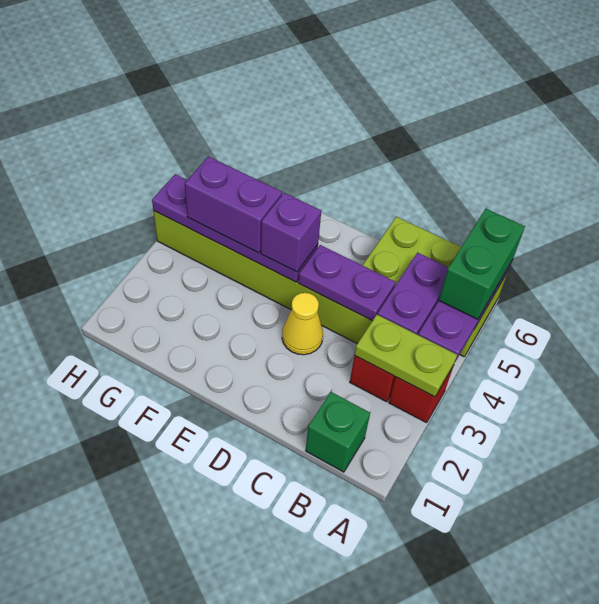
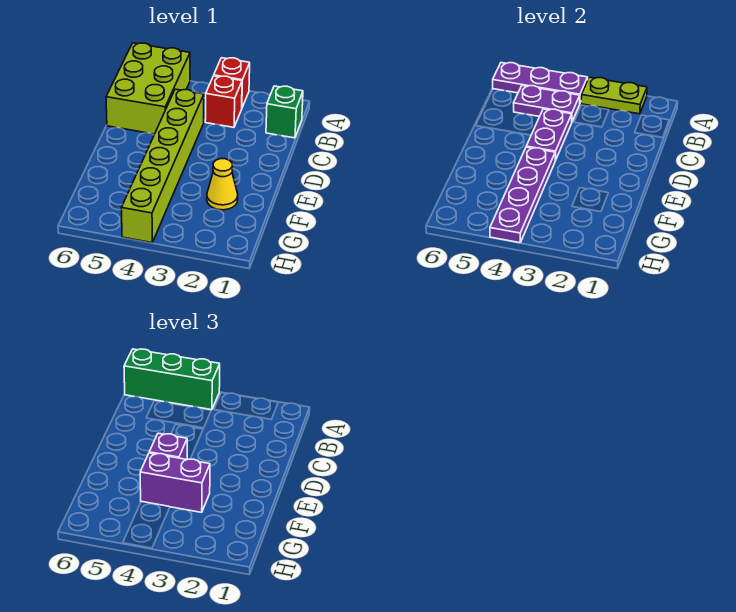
lime 1x2 plate [355,315,457,397] -> lime 1x2 plate turned to [581,77,647,114]
green 1x2 brick [439,209,525,319] -> green 1x3 brick [124,349,220,410]
yellow 1x1 cone [282,293,323,355] -> yellow 1x1 cone moved to [207,159,238,210]
purple 1x2 brick [185,156,282,253] -> purple 1x2 brick turned to [140,453,210,512]

